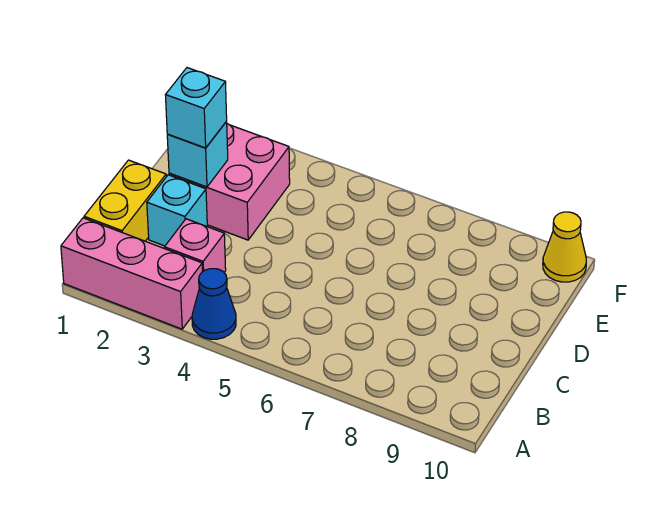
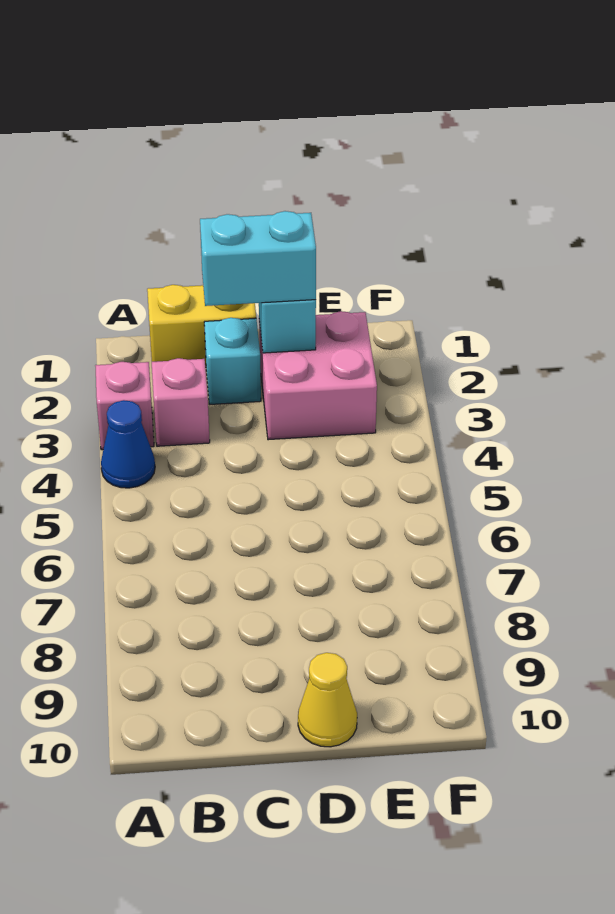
pink 1x3 brick [61,218,202,329] -> pink 1x1 brick [95,362,154,450]
cyan 1x1 brick [166,68,227,148] -> cyan 1x2 brick [200,211,316,306]
yellow 1x1 cone [543,212,586,282] -> yellow 1x1 cone moved to [298,653,357,747]

